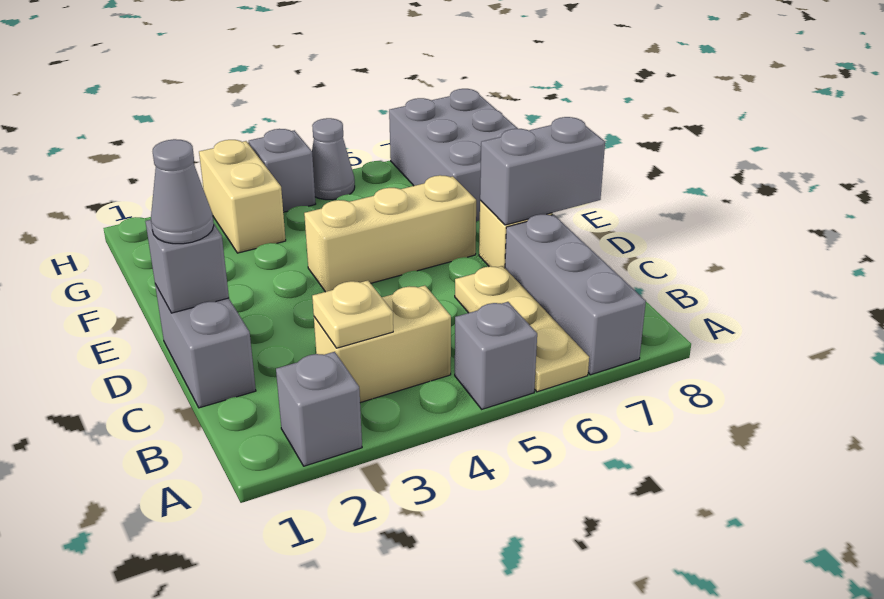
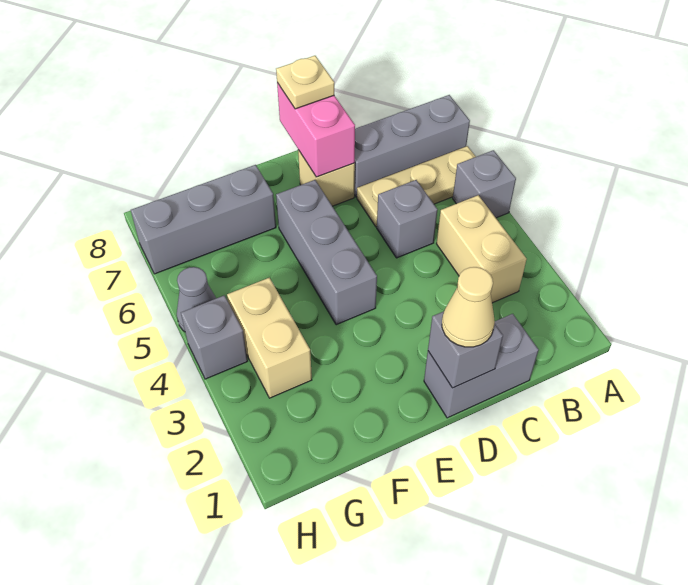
grey 1x1 brick [276,352,362,466] -> grey 1x1 brick moved to [377,180,438,258]
tan 1x1 plate [312,281,393,348] -> tan 1x1 plate moved to [276,56,334,109]
grey 1x1 cone [151,139,214,244] -> tan 1x1 cone [442,267,495,347]
grey 1x2 brick [480,117,605,225] -> pink 1x2 brick [277,83,355,177]
tan 1x3 brick [304,175,476,292] -> grey 1x3 brick [276,180,377,325]
grey 2x3 brick [389,89,518,222] -> grey 1x3 brick [131,165,276,274]
tan 1x2 brick [199,140,286,253] -> tan 1x2 brick turned to [227,278,312,398]

